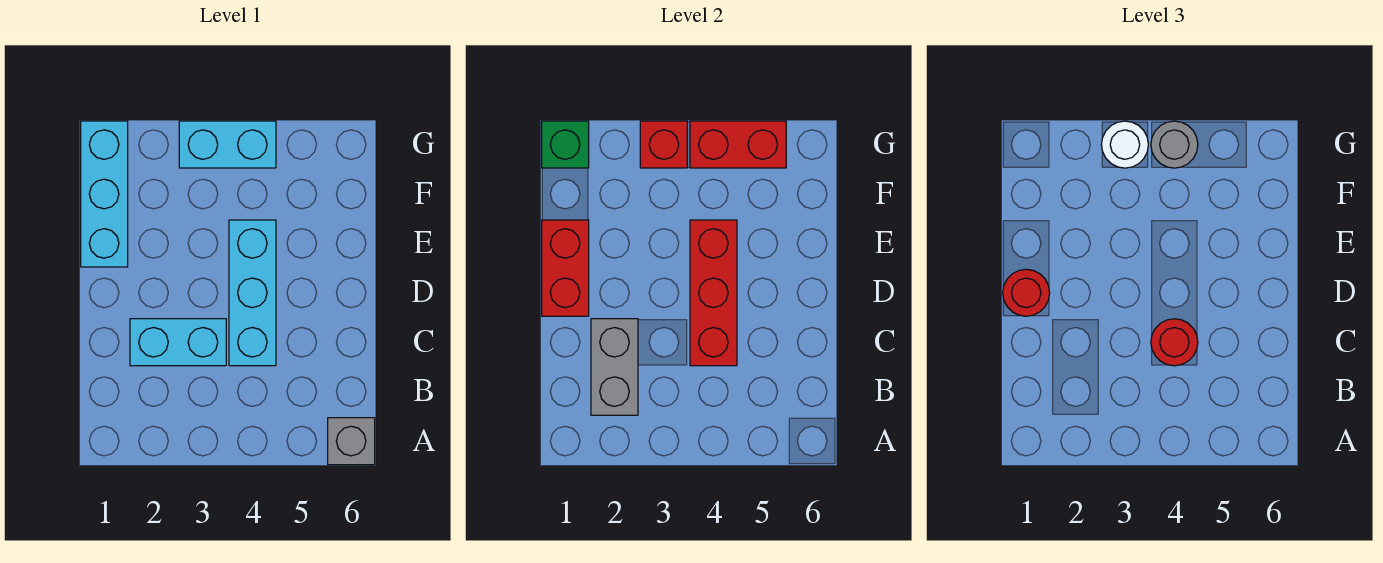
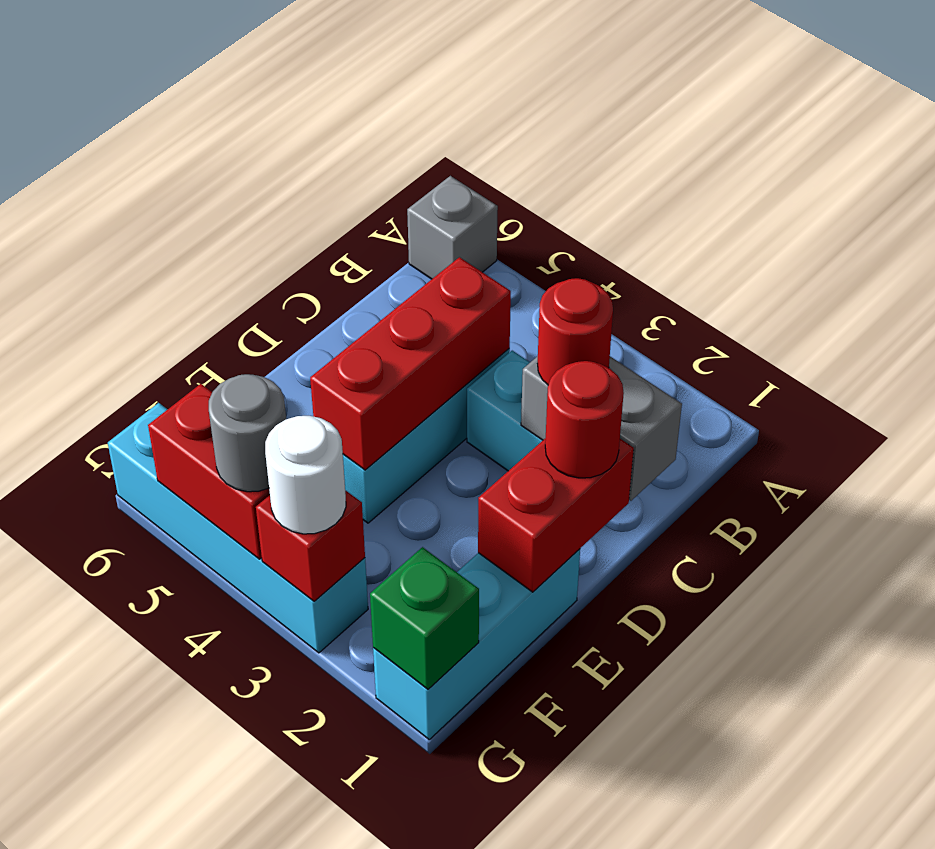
grey 1x2 brick [591,319,638,415] -> grey 1x2 brick turned to [521,356,682,501]
red 1x1 round brick [1151,319,1198,366] -> red 1x1 round brick moved to [538,278,613,385]
cyan 1x2 brick [179,121,276,168] -> cyan 1x4 brick [108,403,368,653]

